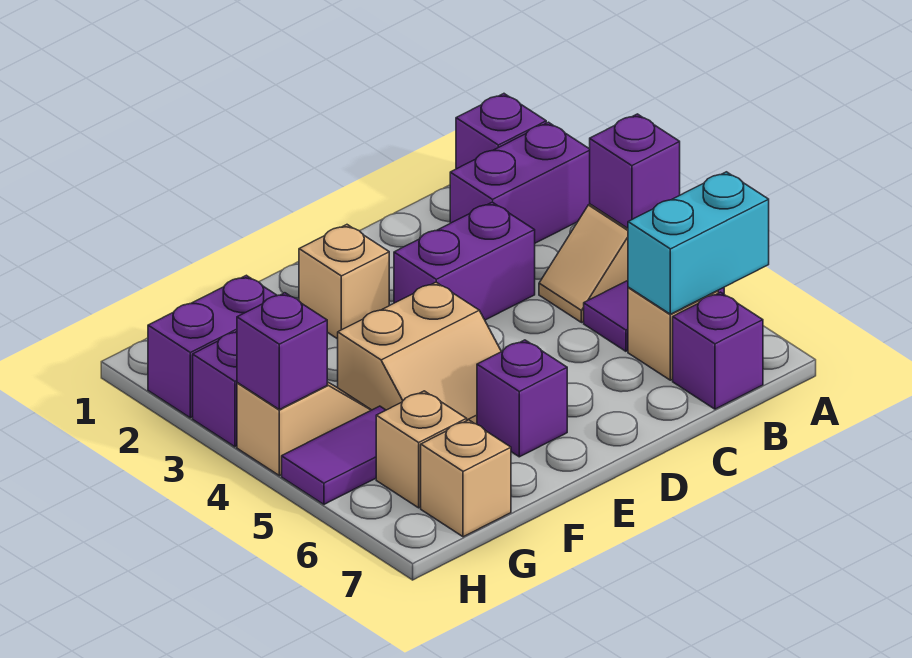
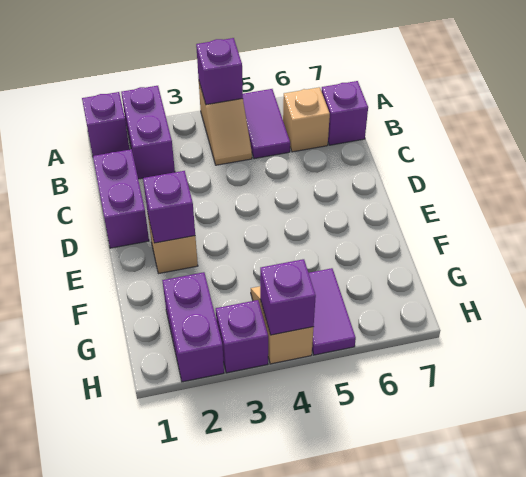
cyan 1x2 brick [628,172,769,314] -> none
purple 1x2 brick [394,202,535,320] -> purple 1x2 brick moved to [93,149,149,248]
tan 2x2 slope [338,282,501,424] -> none
purple 1x1 brick [477,340,567,457] -> purple 1x1 brick moved to [143,171,195,243]
tan 1x1 brick [376,391,467,508] -> none
tan 1x1 brick [421,420,511,537] -> none

